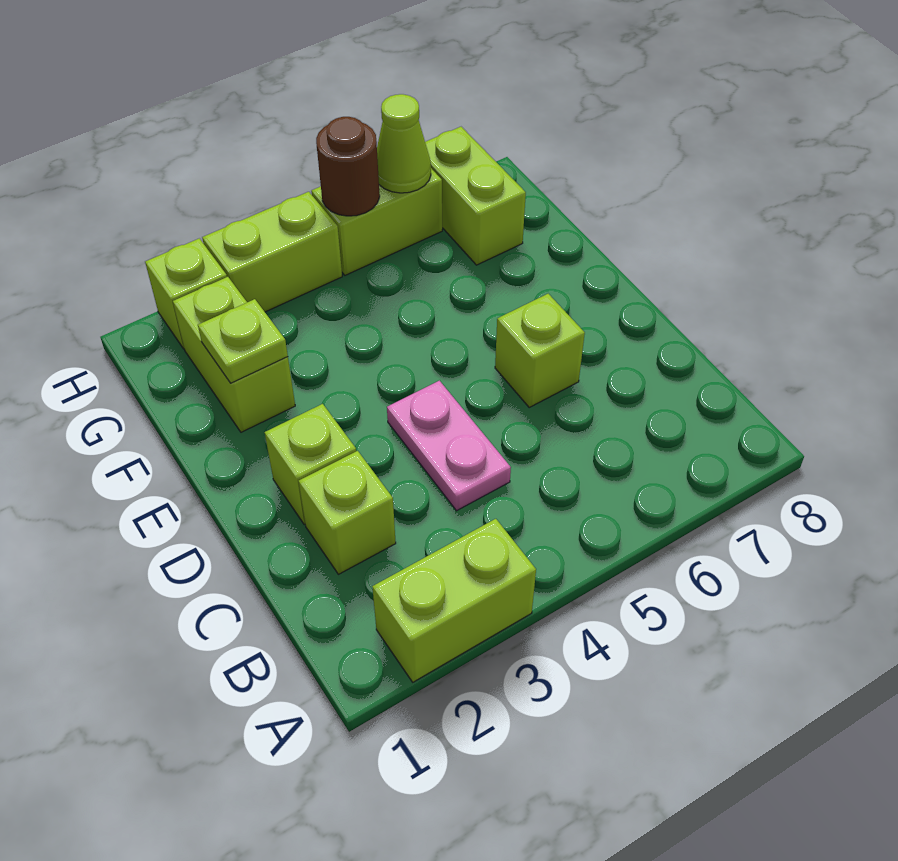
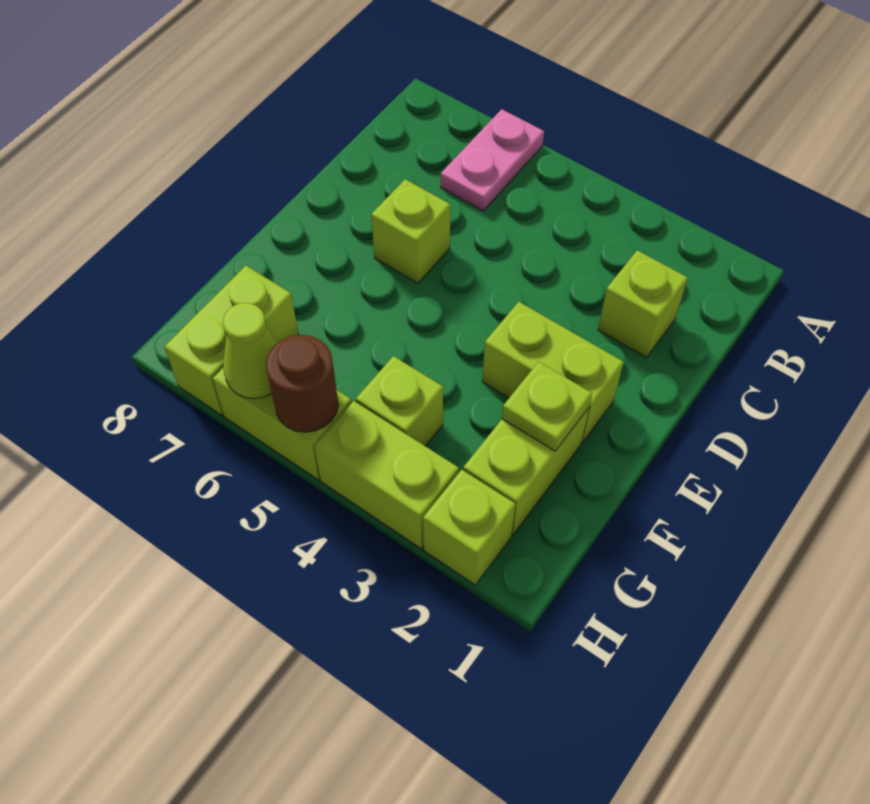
lime 1x2 brick [372,519,536,682] -> lime 1x2 brick moved to [482,302,624,442]
pink 1x2 plate [387,381,511,511] -> pink 1x2 plate moved to [441,109,544,211]
lime 1x1 brick [265,404,356,525] -> lime 1x1 brick moved to [356,356,443,446]

